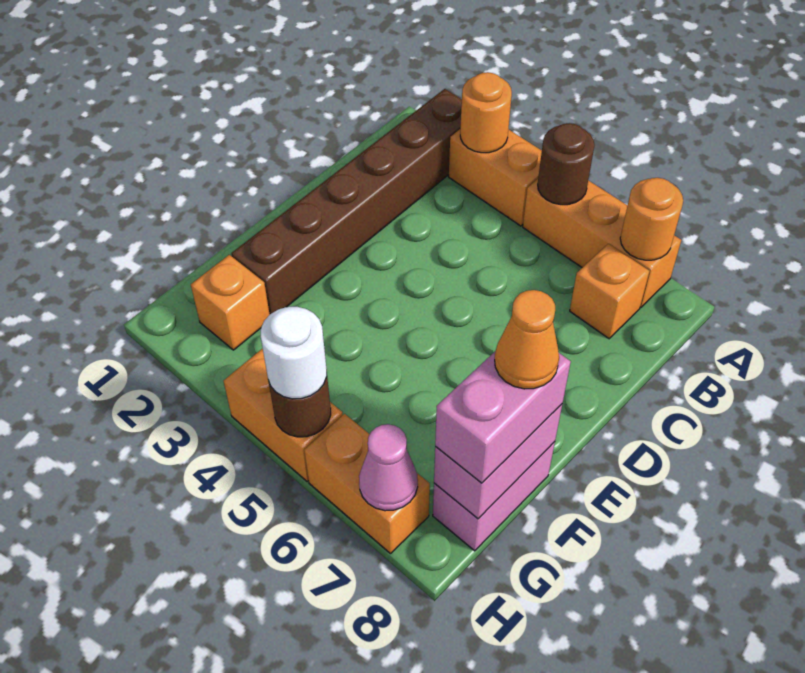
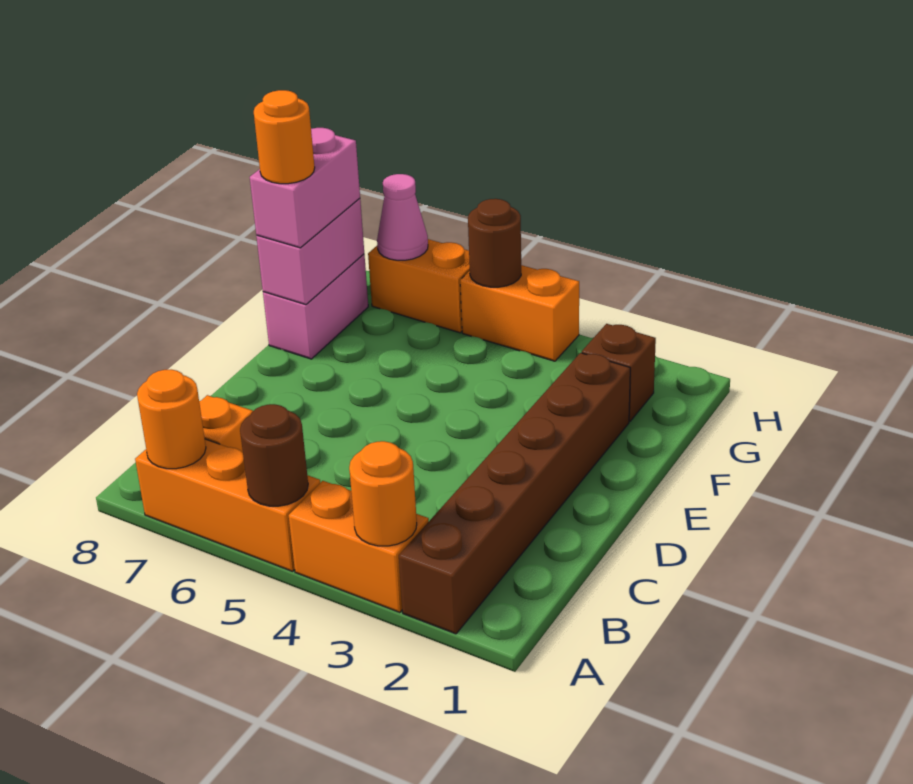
orange 1x1 cone [495,290,559,389] -> orange 1x1 round brick [254,90,315,184]
orange 1x1 brick [191,255,270,350] -> brown 1x1 brick [582,324,656,421]
white 1x1 round brick [261,307,327,399] -> none

